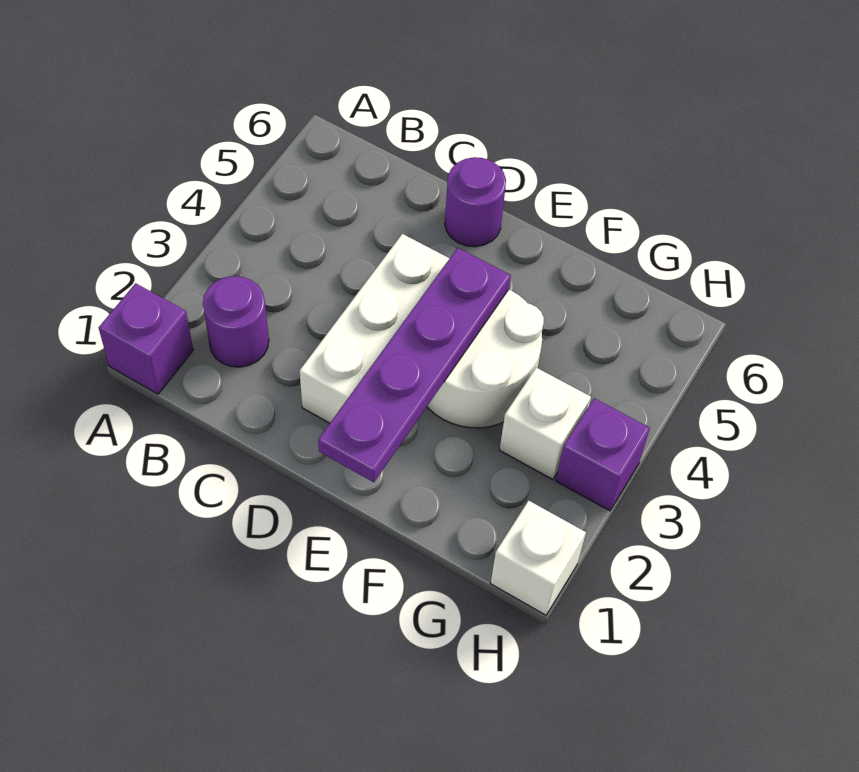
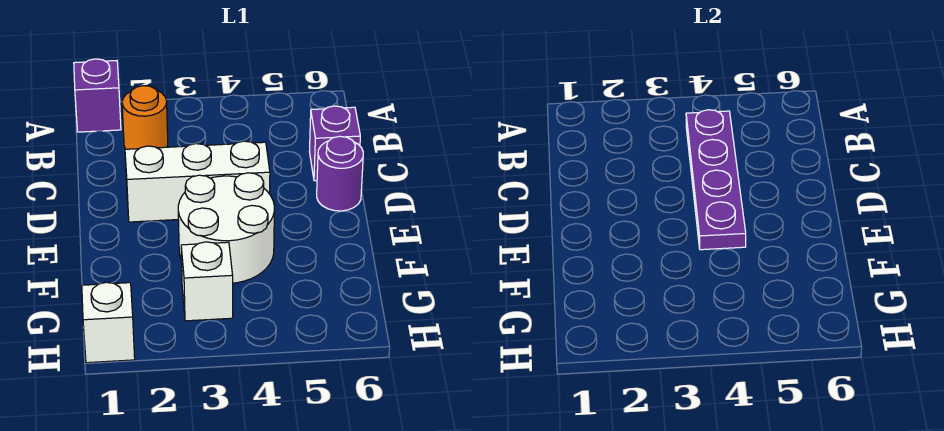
purple 1x1 round brick [203,276,269,367] -> orange 1x1 round brick [122,86,168,149]
purple 1x4 plate [318,248,511,482] -> purple 1x4 plate turned to [686,110,746,250]
purple 1x1 brick [556,398,650,511] -> purple 1x1 brick moved to [309,106,360,181]

